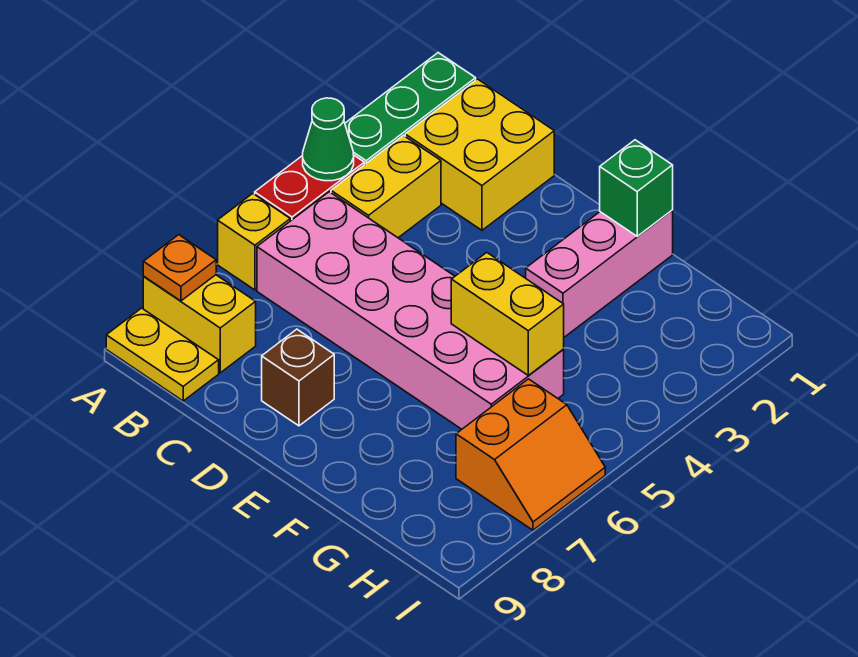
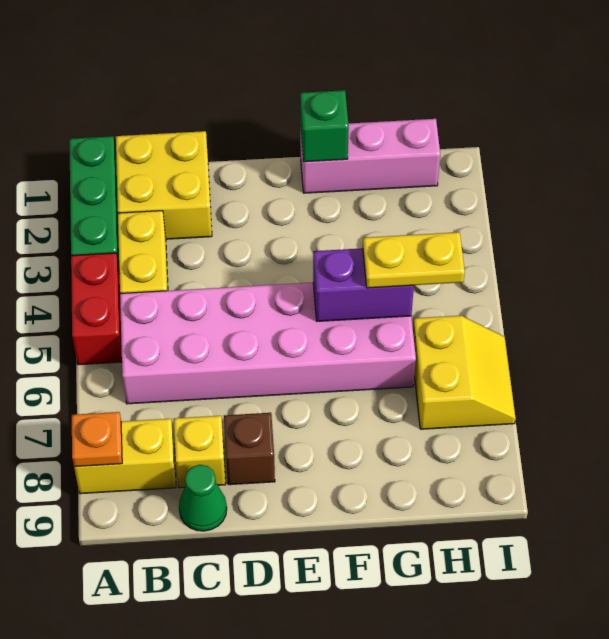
green 1x1 cone [303,98,354,181] -> green 1x1 cone moved to [179,465,227,531]
yellow 1x1 brick [218,194,290,290] -> yellow 1x1 brick moved to [174,416,226,488]
yellow 1x2 plate [106,308,219,401] -> yellow 1x2 plate moved to [363,232,465,288]
pink 1x3 brick [526,211,673,337] -> pink 1x3 brick turned to [300,119,440,193]
yellow 1x2 brick [451,253,564,375] -> purple 1x2 brick [313,248,414,321]
orange 2x2 slope [456,379,605,530] -> yellow 2x2 slope [413,316,516,429]

